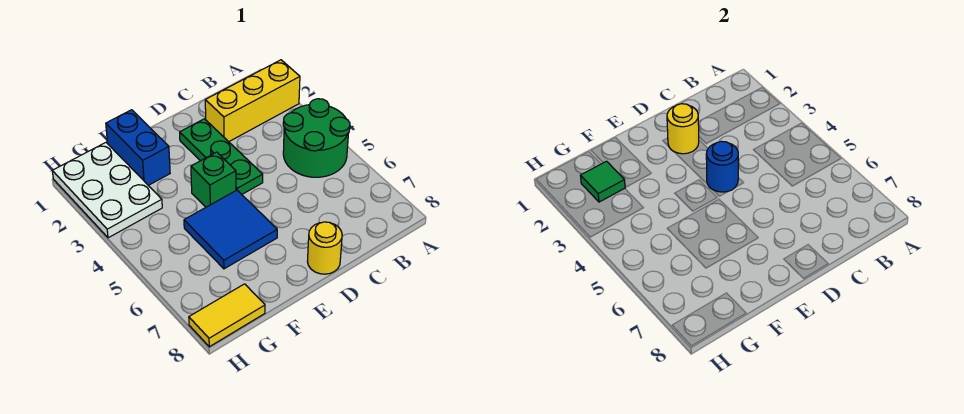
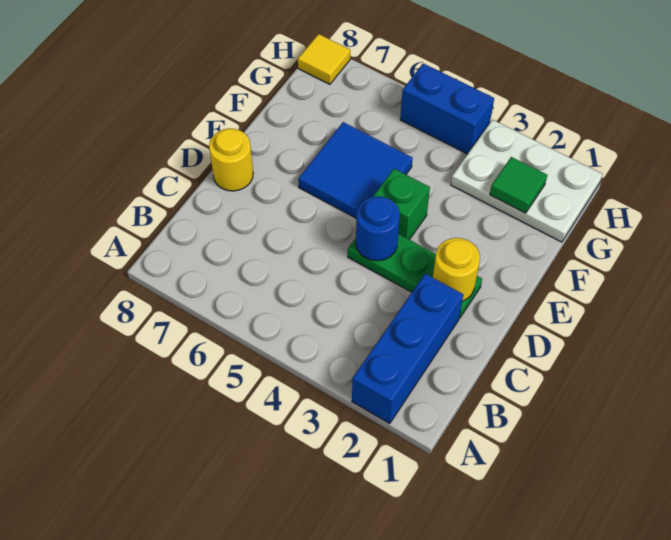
yellow 1x3 brick [205,60,300,142] -> blue 1x3 brick [352,274,463,424]
green 2x2 round brick [283,99,350,177] -> none
blue 1x2 brick [106,110,170,185] -> blue 1x2 brick moved to [400,63,494,154]
yellow 1x2 tile [189,284,265,347] -> yellow 1x1 tile [298,34,350,84]

